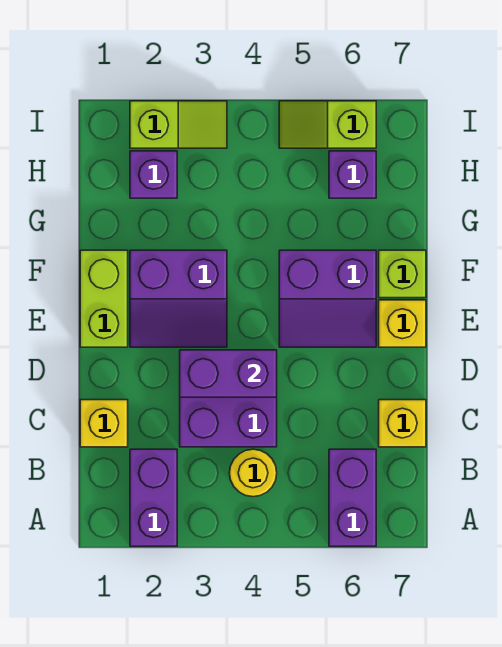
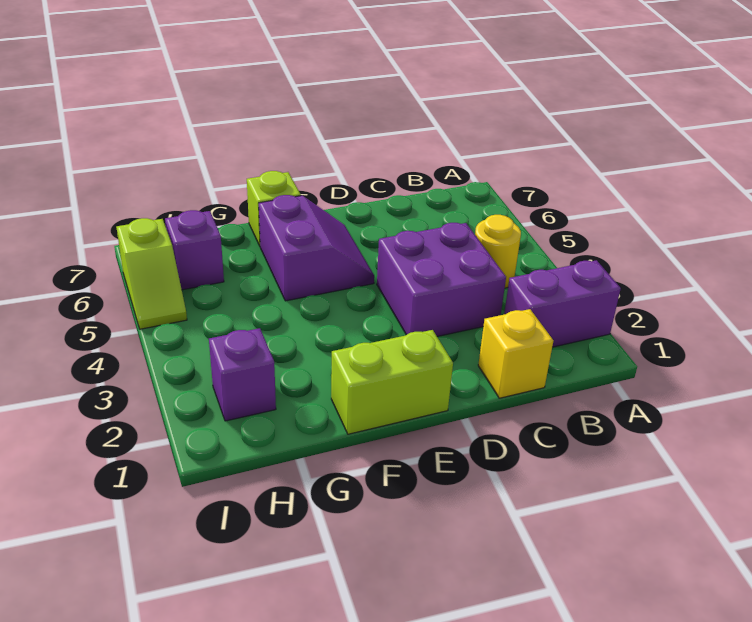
purple 1x2 brick [329,449,376,546] -> none
yellow 1x1 brick [379,400,426,447] -> none
purple 1x2 brick [180,350,277,397] -> none
purple 2x2 slope [130,250,227,347] -> none
yellow 1x1 brick [379,300,426,347] -> none
lime 1x2 slope [130,101,227,148] -> none

